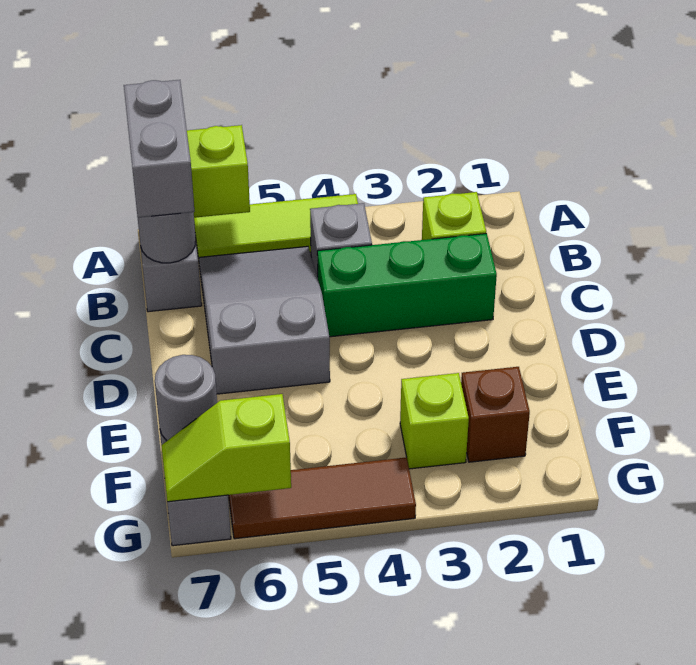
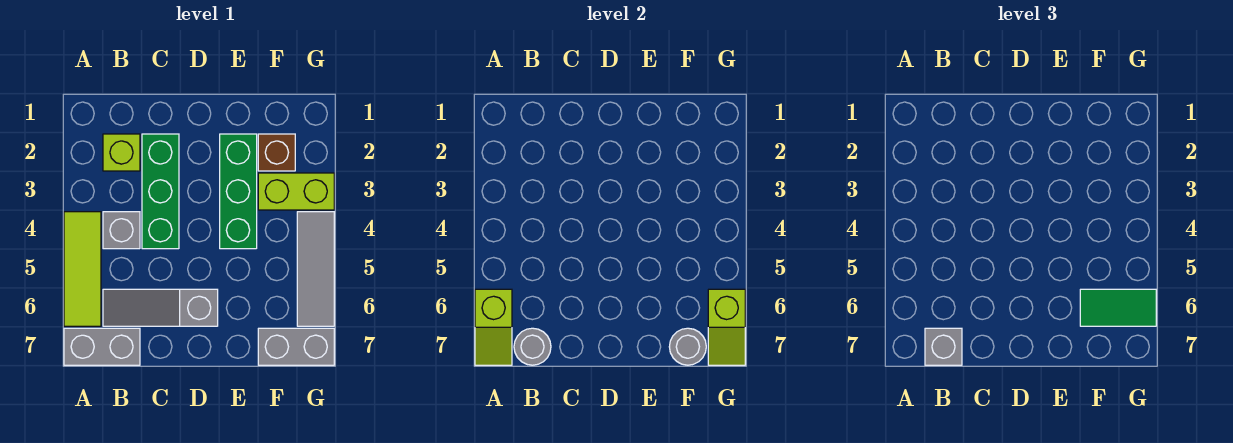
grey 1x2 brick [124,80,195,218] -> grey 1x1 brick [925,328,962,365]
grey 2x3 slope [199,246,330,394] -> grey 1x3 slope [103,289,218,326]
none -> green 1x3 brick [220,134,257,249]
lime 1x1 brick [400,373,469,469] -> lime 1x2 brick [258,173,334,210]
none -> green 1x2 tile [1080,289,1156,326]
brown 1x3 tile [228,457,416,539] -> grey 1x3 tile [297,212,334,326]

